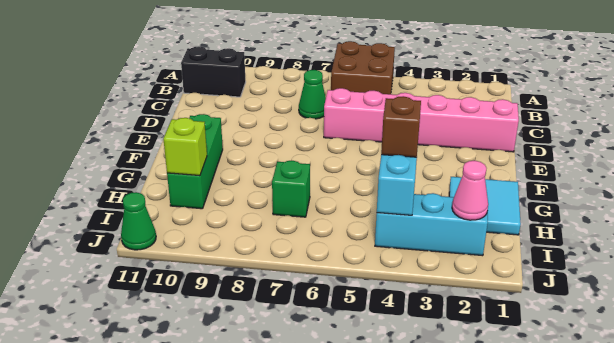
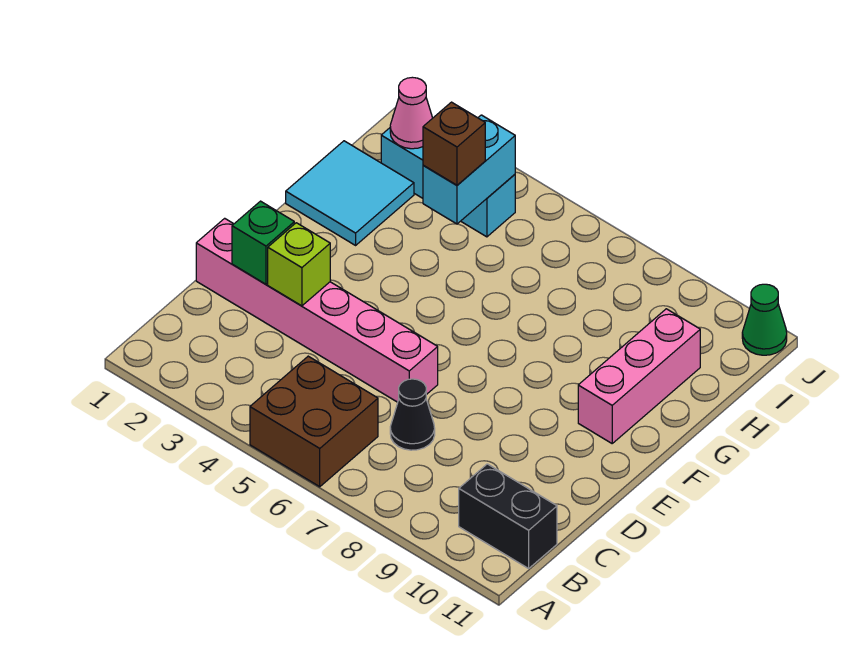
green 1x1 cone [299,70,326,119] -> black 1x1 cone [390,379,435,450]
green 1x3 brick [167,114,223,209] -> pink 1x3 brick [578,309,700,443]
green 1x1 brick [272,161,310,217] -> green 1x1 brick moved to [232,201,294,284]
lime 1x1 brick [163,118,207,176] -> lime 1x1 brick moved to [268,223,330,306]

